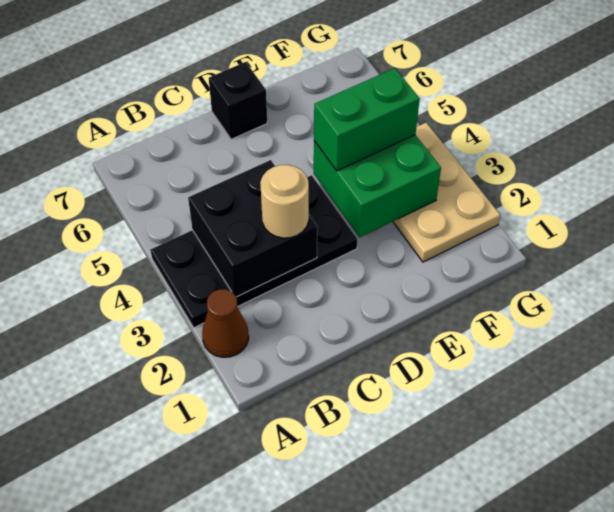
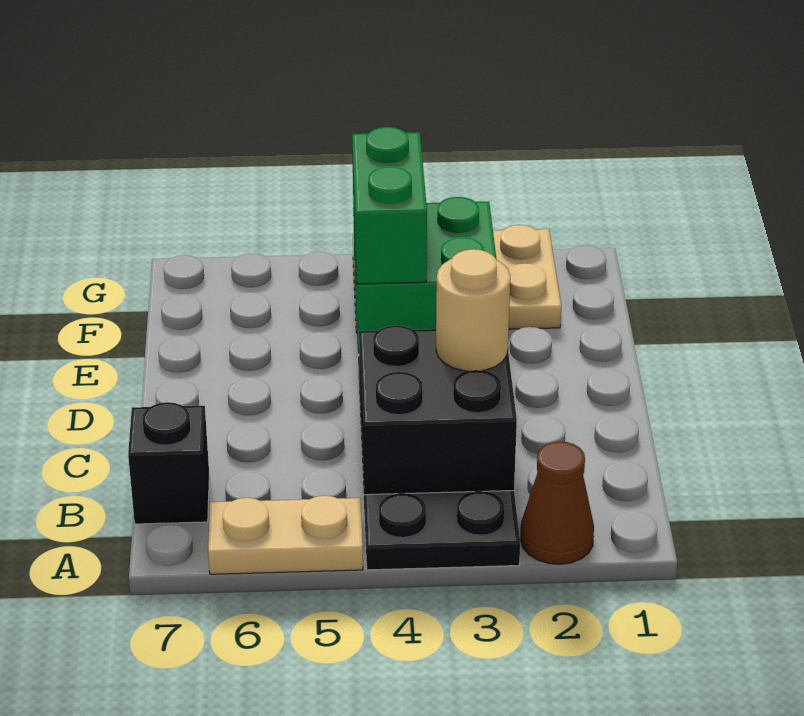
none -> tan 1x2 plate [208,496,363,574]
black 1x1 brick [209,62,267,139] -> black 1x1 brick moved to [128,402,209,524]

